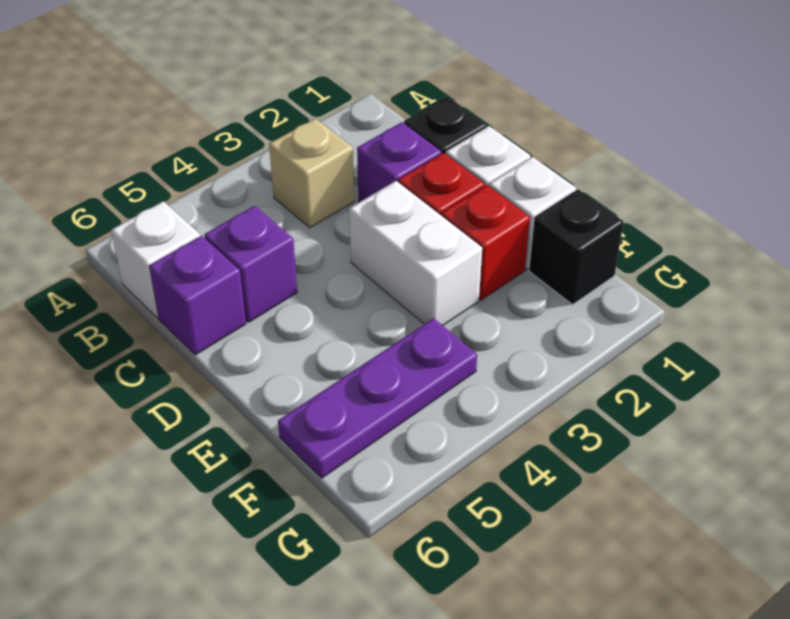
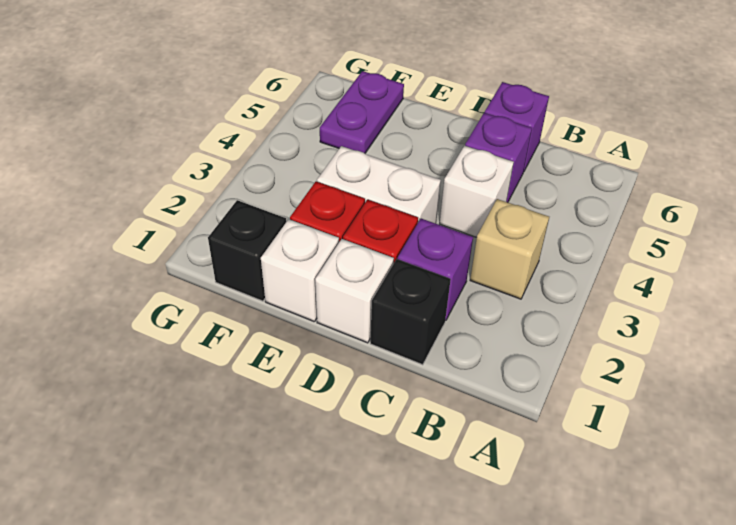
white 1x1 brick [111,201,200,318] -> white 1x1 brick moved to [440,146,514,237]
purple 1x3 plate [278,318,477,478] -> purple 1x2 plate [320,71,404,153]

